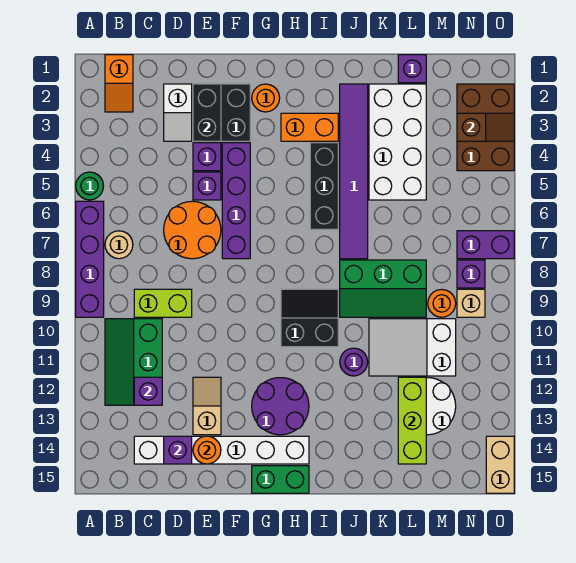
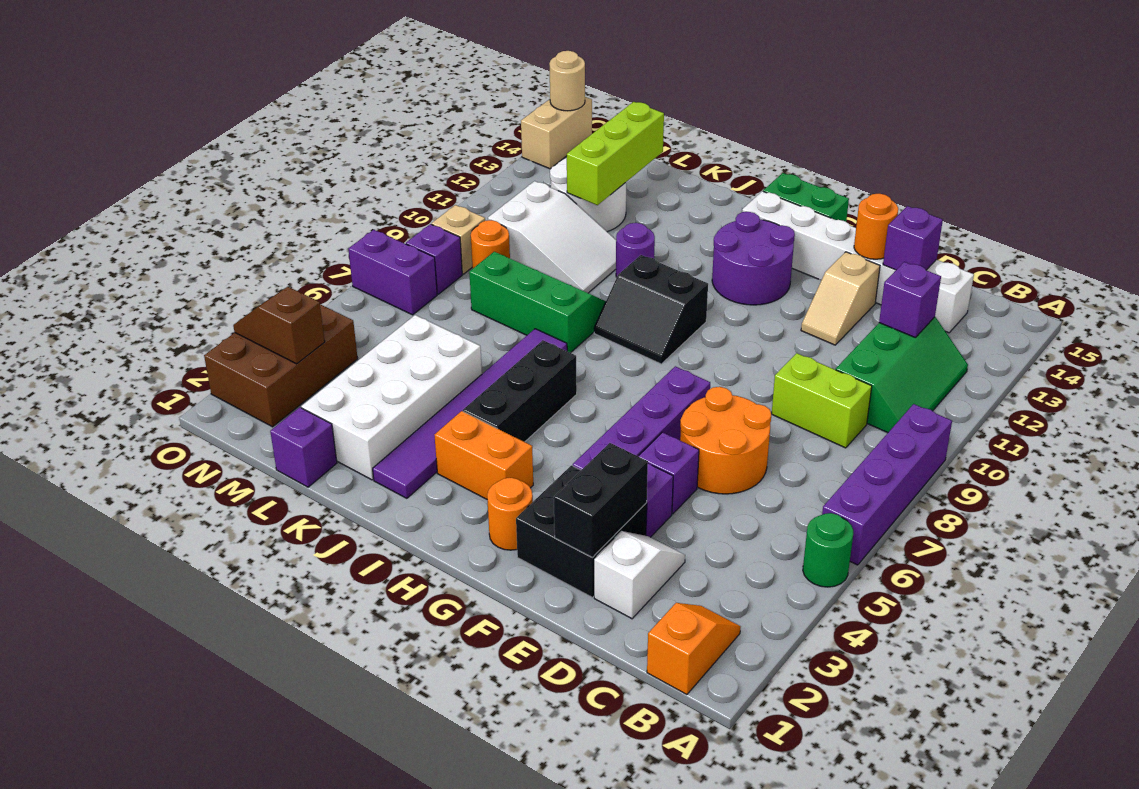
tan 1x1 round brick [105,231,133,259] -> tan 1x1 round brick moved to [549,51,585,111]

